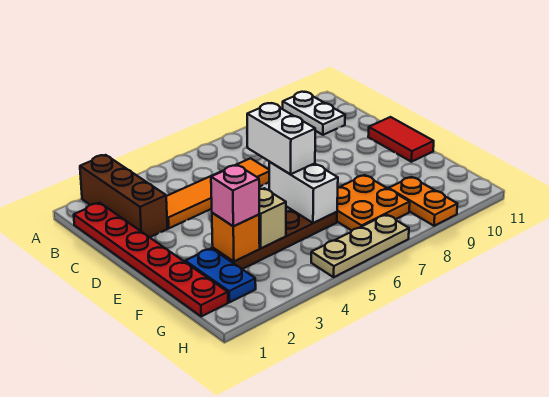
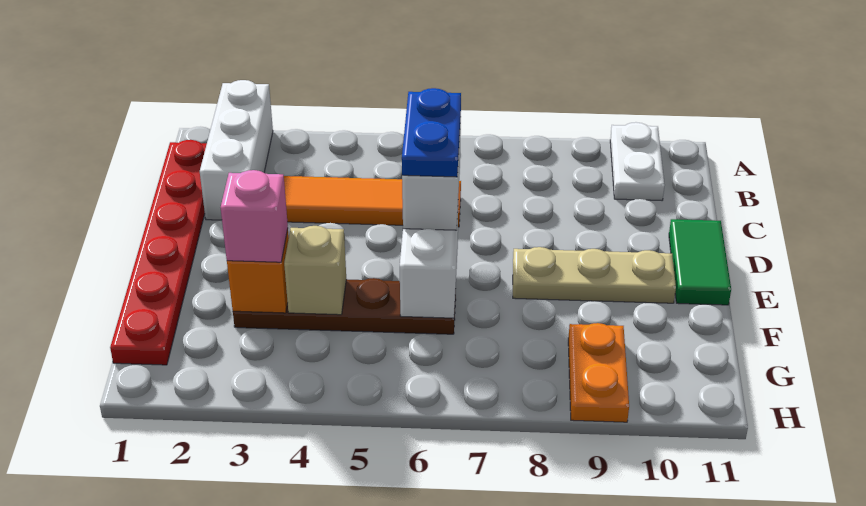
brown 1x3 brick [80,155,167,237] -> white 1x3 brick [200,80,273,220]
red 1x2 tile [368,117,434,162] -> green 1x2 tile [669,219,731,305]
blue 1x2 plate [185,248,256,302] -> blue 1x2 plate moved to [402,88,461,177]
orange 2x2 plate [337,175,410,230] -> none
tan 1x3 plate [311,215,409,277] -> tan 1x3 plate moved to [513,247,676,303]

